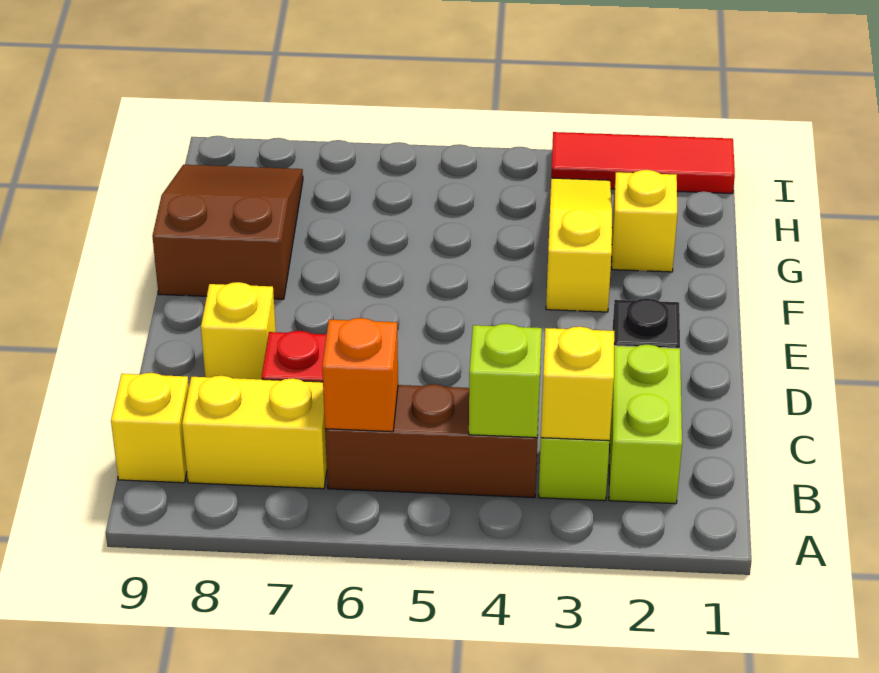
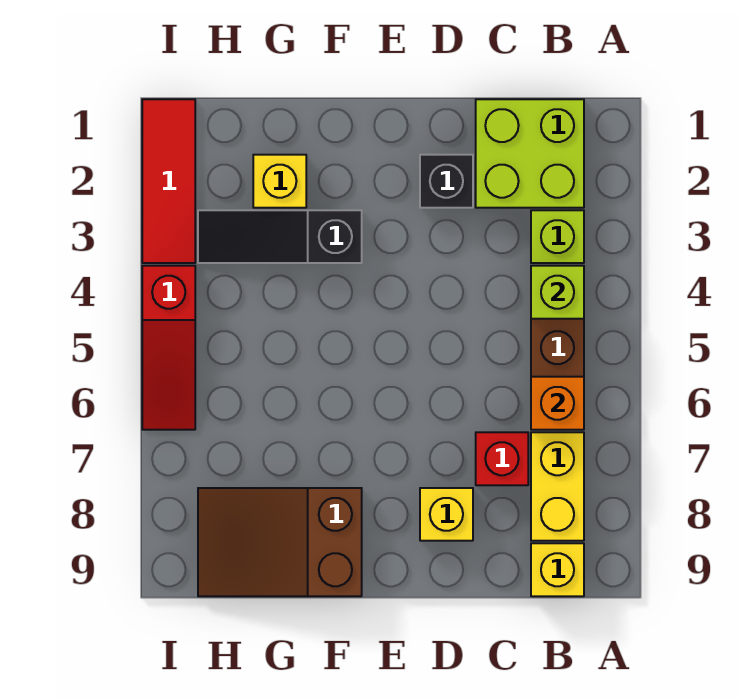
lime 1x2 brick [609,345,682,504] -> lime 2x2 brick [476,99,584,208]
yellow 1x1 brick [541,327,614,441] -> none
yellow 1x3 slope [546,178,612,312] -> black 1x3 slope [198,210,362,263]
none -> red 1x3 slope [142,266,195,430]

